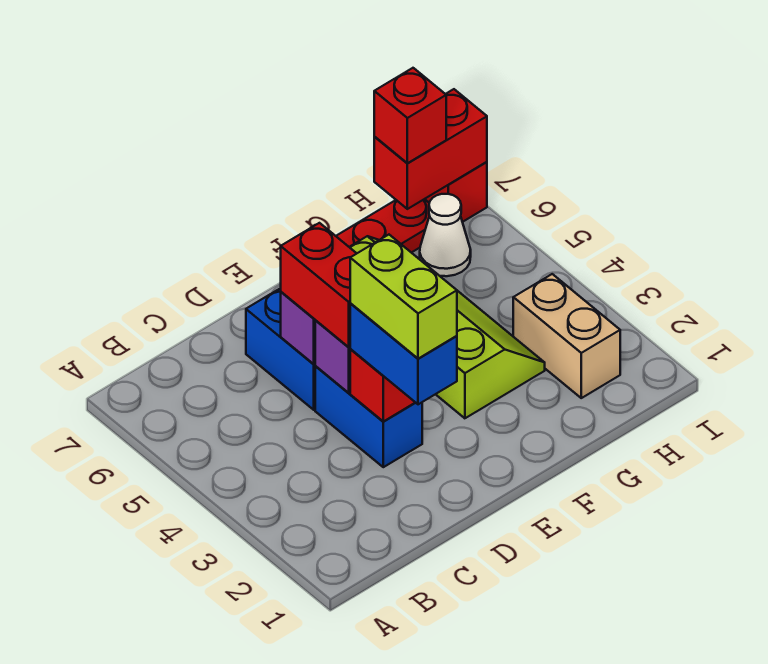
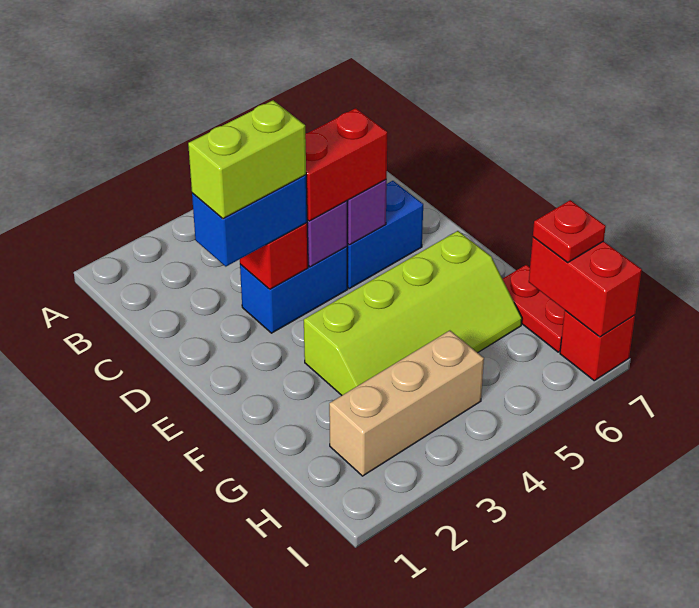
tan 1x2 brick [513,274,620,398] -> tan 1x3 brick [329,331,484,476]
white 1x1 cone [420,194,471,276] -> none
red 1x1 brick [374,68,446,163] -> red 1x1 plate [533,200,606,262]

